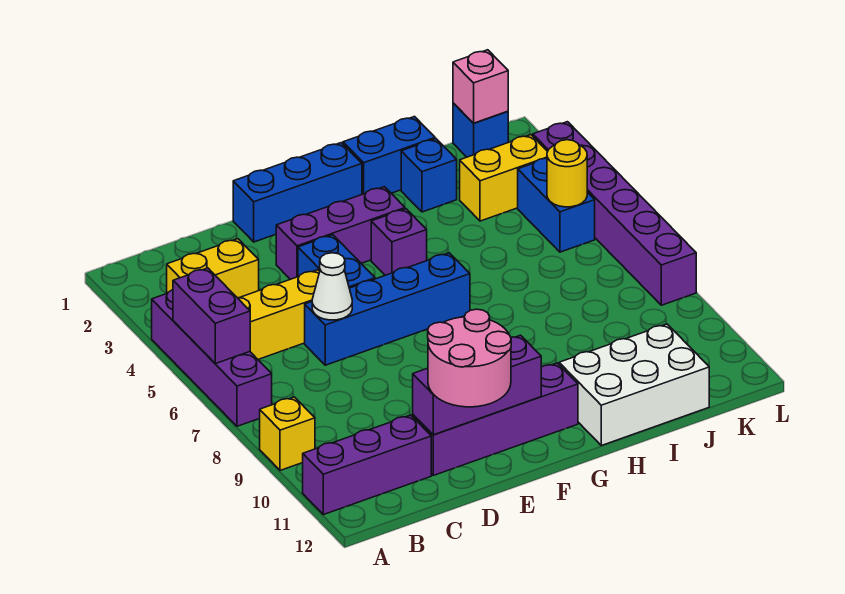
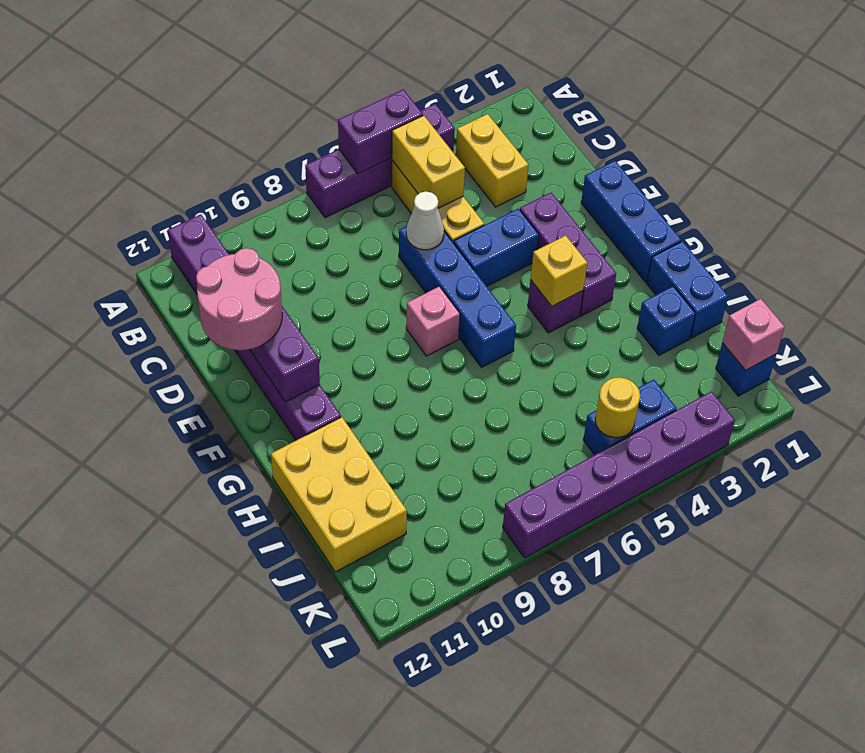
yellow 1x1 brick [260,397,315,470] -> yellow 1x1 brick moved to [531,235,587,306]
none -> pink 1x1 brick [406,286,460,356]
white 2x3 brick [559,324,709,446] -> yellow 2x3 brick [271,417,407,572]
yellow 1x2 brick [460,135,548,221] -> yellow 1x2 brick moved to [392,116,465,208]

